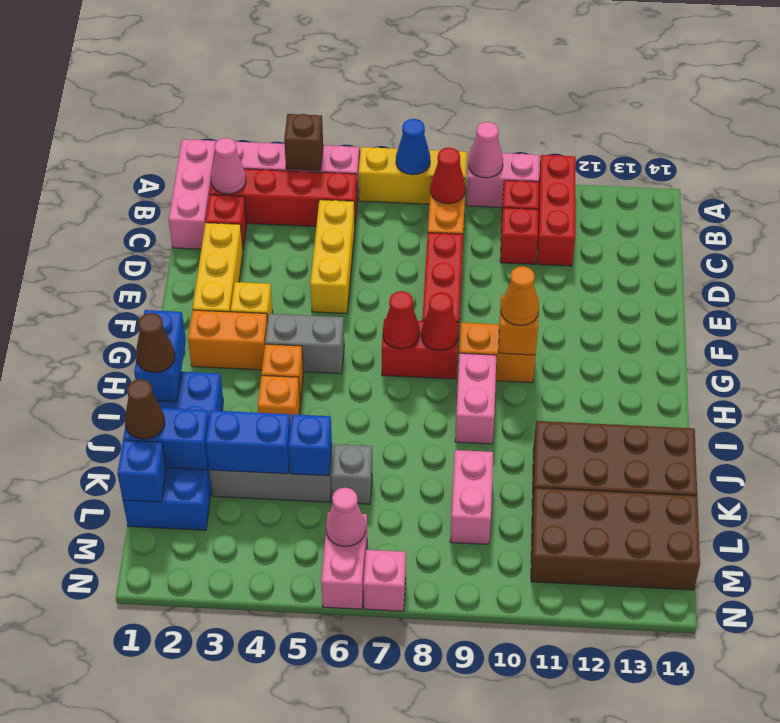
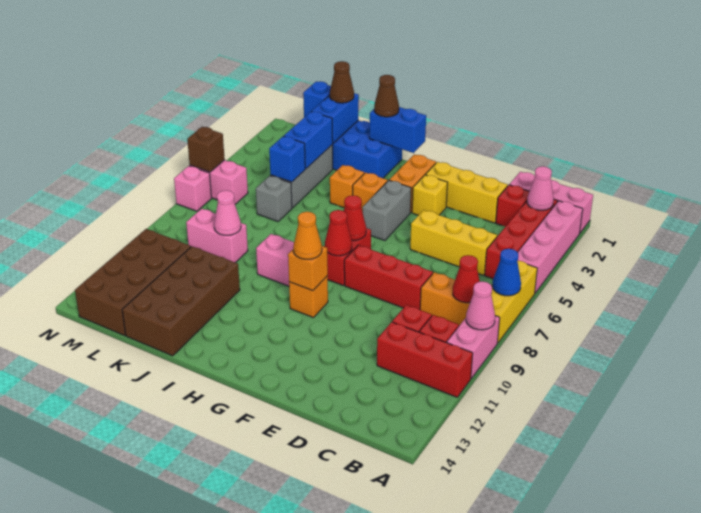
brown 1x1 brick [284,114,323,171] -> brown 1x1 brick moved to [187,127,225,172]
orange 1x2 brick [459,323,535,383] -> orange 1x1 brick [289,276,328,318]
pink 1x1 cone [326,487,366,547] -> pink 1x1 cone moved to [214,191,241,235]

